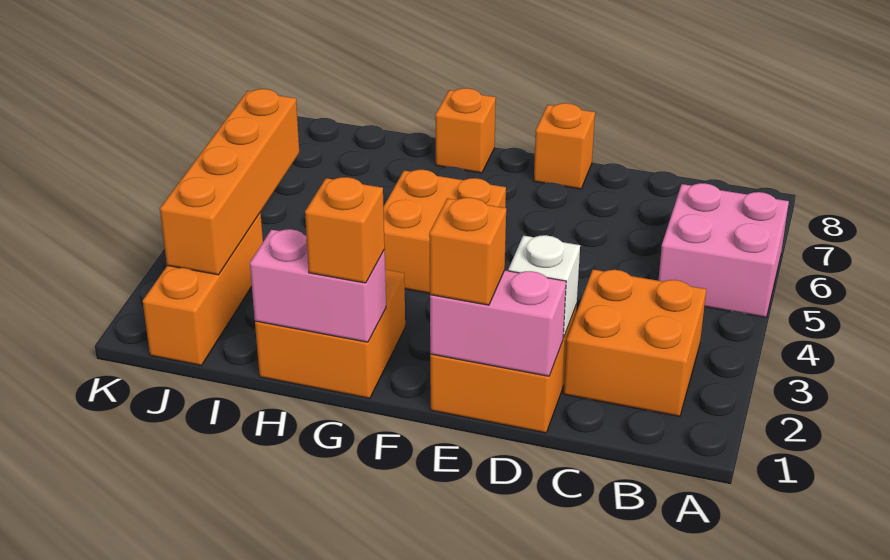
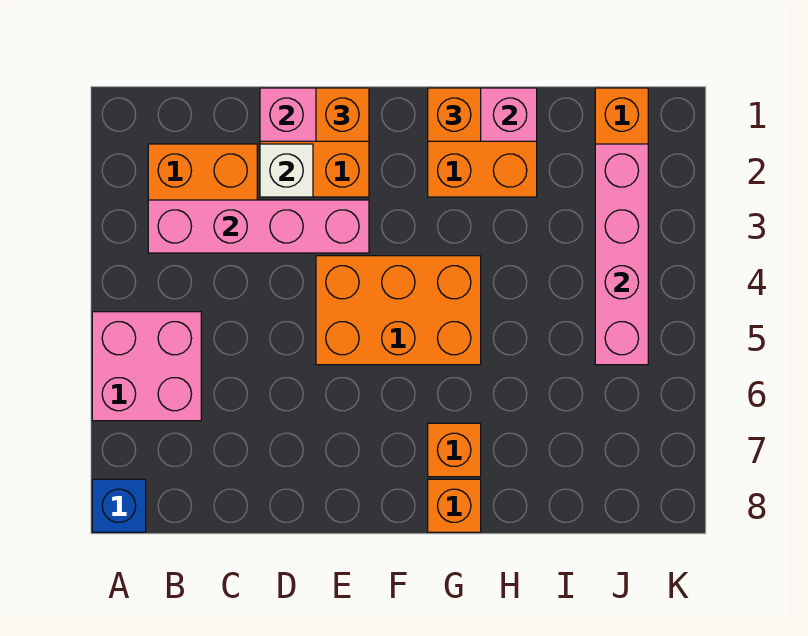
none -> blue 1x1 brick [92,479,146,532]
none -> pink 1x4 brick [148,200,369,253]
orange 1x1 brick [534,103,595,189] -> orange 1x1 brick moved to [428,423,481,477]
orange 2x2 brick [383,170,506,293] -> orange 2x3 brick [316,256,481,365]
orange 1x4 brick [160,89,299,275] -> pink 1x4 brick [595,144,648,365]

